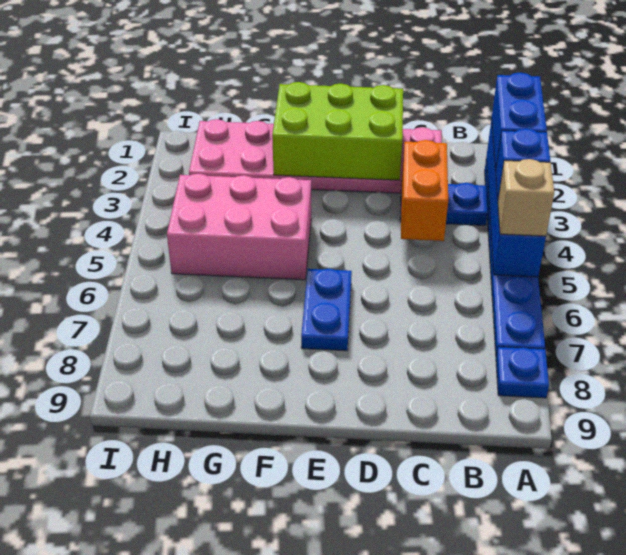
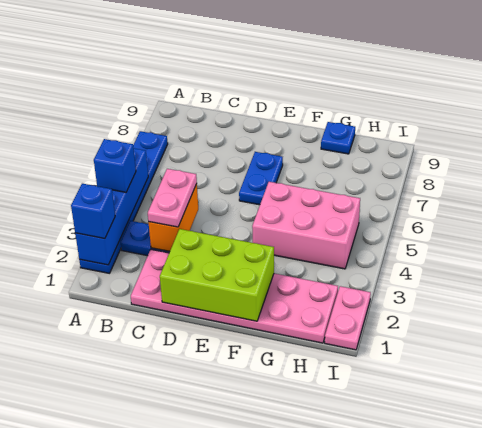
blue 1x2 brick [492,72,547,172] -> blue 1x1 brick [71,184,115,239]
tan 1x1 brick [498,159,554,236] -> none
blue 1x1 plate [496,347,549,398] -> blue 1x1 plate moved to [321,122,355,154]
none -> pink 1x2 plate [148,169,197,227]
none -> pink 1x2 plate [325,286,371,350]

